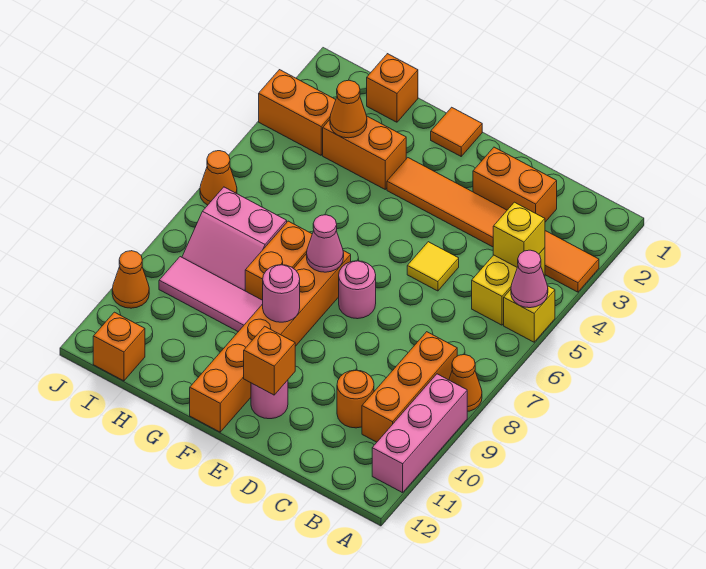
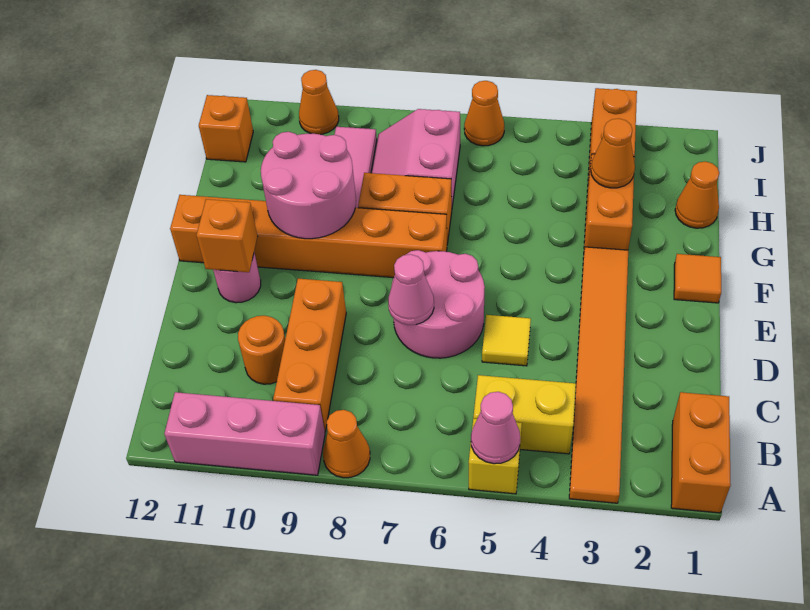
yellow 1x1 brick [493,202,545,267] -> none
orange 1x3 brick [362,332,457,442] -> orange 1x3 brick turned to [273,279,346,431]
orange 1x2 brick [473,147,557,222] -> orange 1x2 brick moved to [671,392,731,513]
pink 1x1 round brick [339,261,376,319] -> pink 2x2 round brick [392,250,485,358]
pink 1x1 cone [307,215,344,272] -> pink 1x1 cone moved to [388,254,434,325]
pink 1x1 round brick [263,265,300,322] -> pink 2x2 round brick [261,132,356,239]
orange 1x1 brick [367,54,418,122] -> orange 1x1 cone [675,161,719,228]

